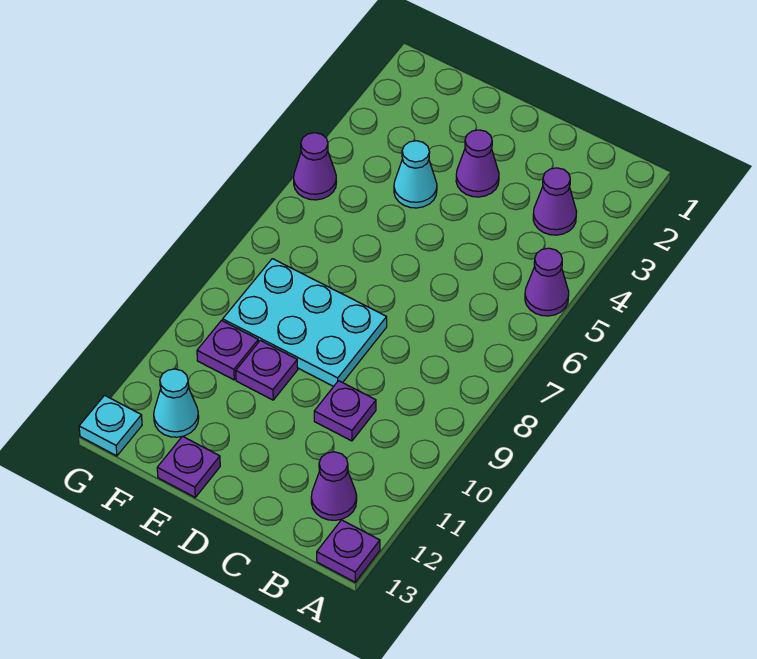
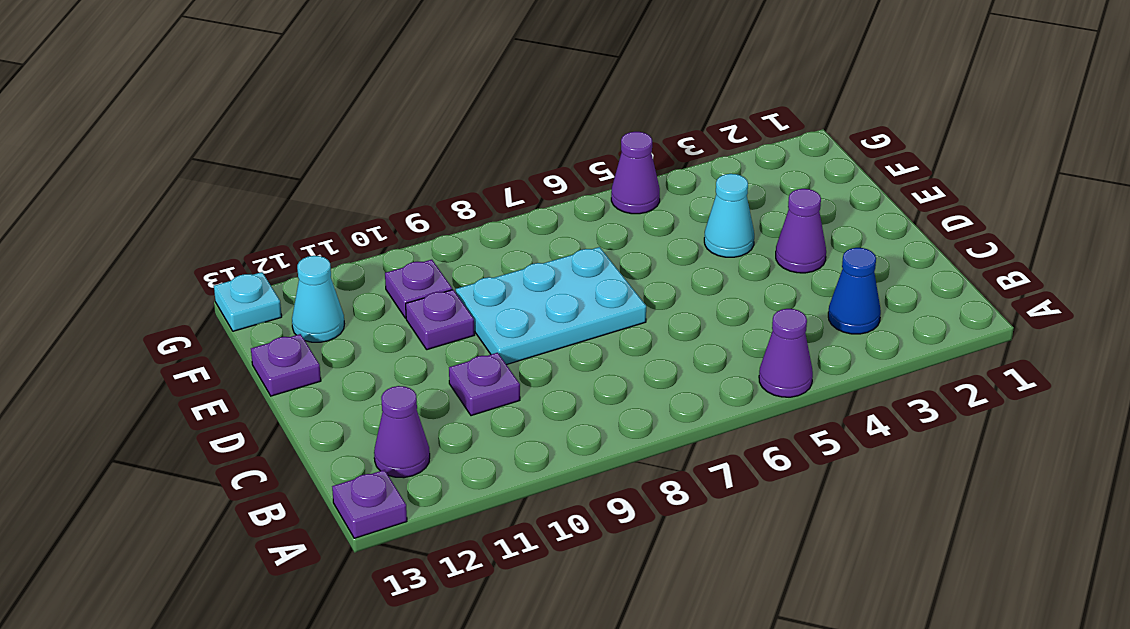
purple 1x1 cone [533,168,577,235] -> blue 1x1 cone [828,248,881,334]
cyan 2x3 plate [223,259,387,386] -> cyan 2x3 plate turned to [456,247,646,365]

